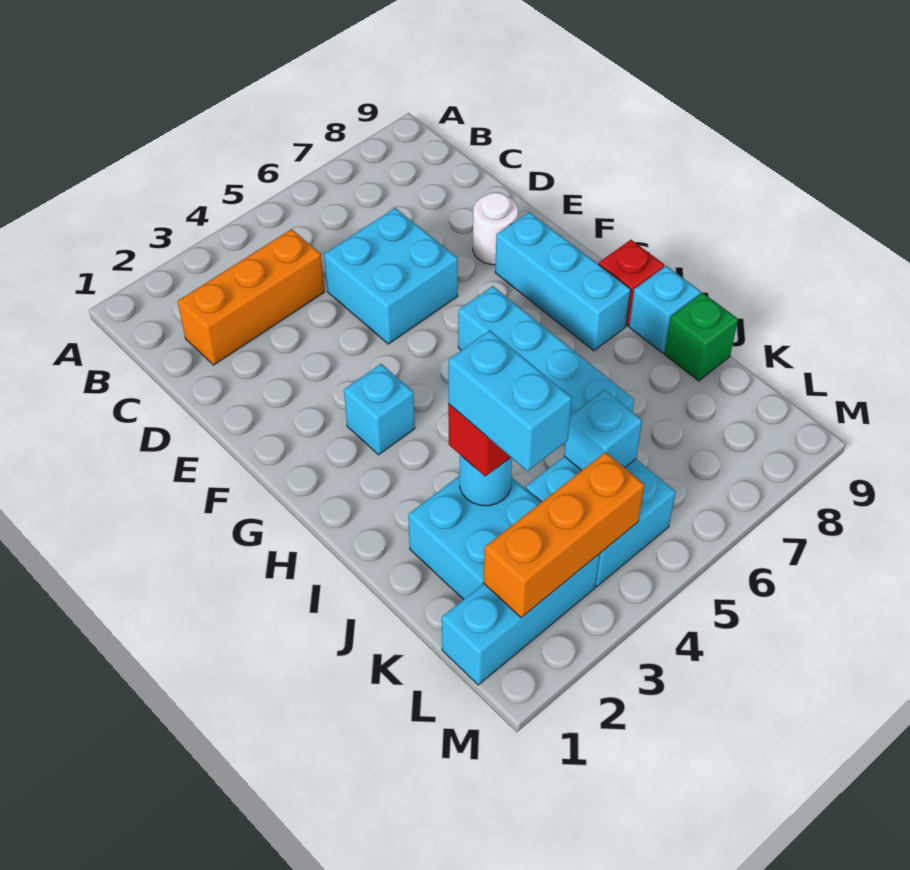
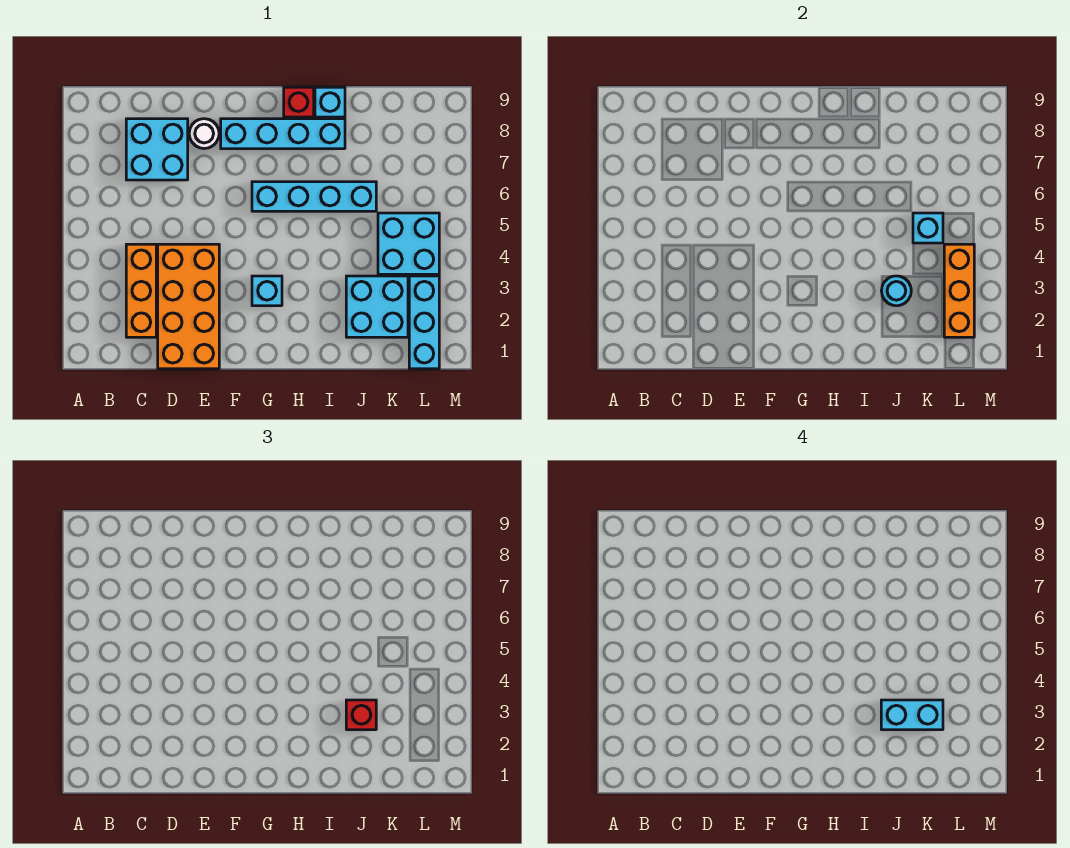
none -> orange 2x4 brick [158,244,219,369]
cyan 2x2 brick [324,208,458,344] -> cyan 2x2 brick moved to [126,119,188,180]
cyan 1x3 brick [495,212,631,351] -> cyan 1x4 brick [221,119,345,149]
green 1x1 brick [664,293,738,381] -> none

